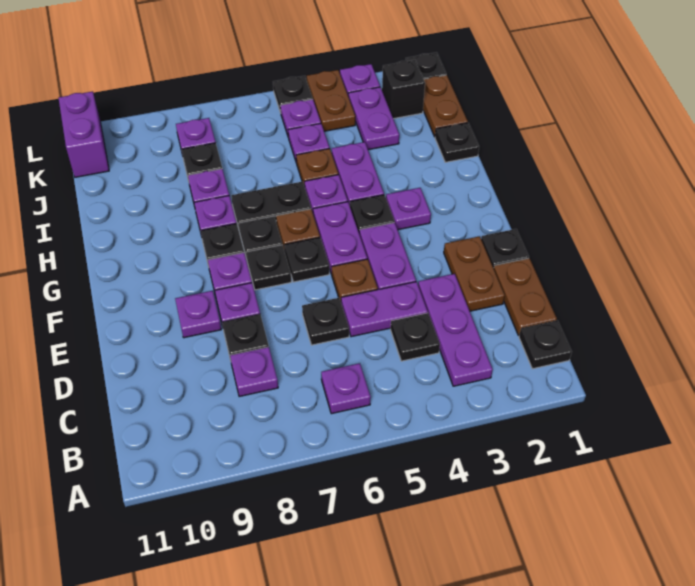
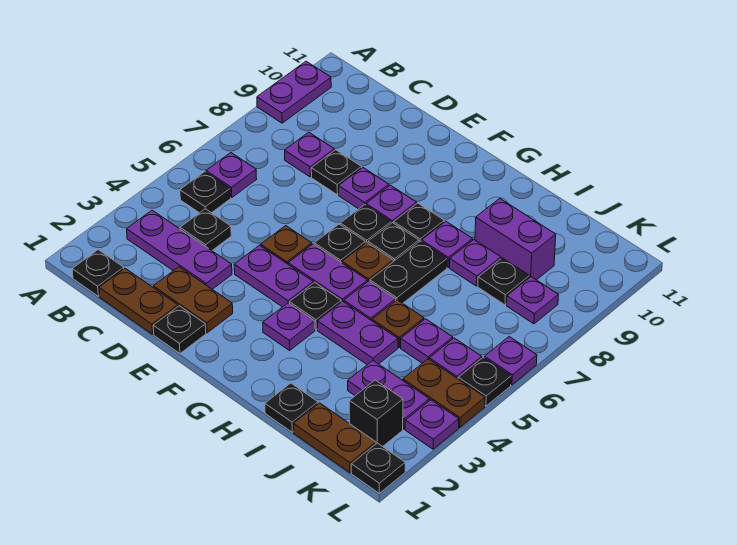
purple 1x2 plate [341,282,428,337] -> purple 1x2 plate moved to [257,61,331,123]
black 1x1 plate [302,298,349,345] -> black 1x1 plate moved to [180,172,231,213]
purple 1x1 plate [175,291,221,338] -> purple 1x1 plate moved to [484,337,537,385]
purple 1x2 brick [59,91,109,177] -> purple 1x2 brick moved to [475,198,556,280]

